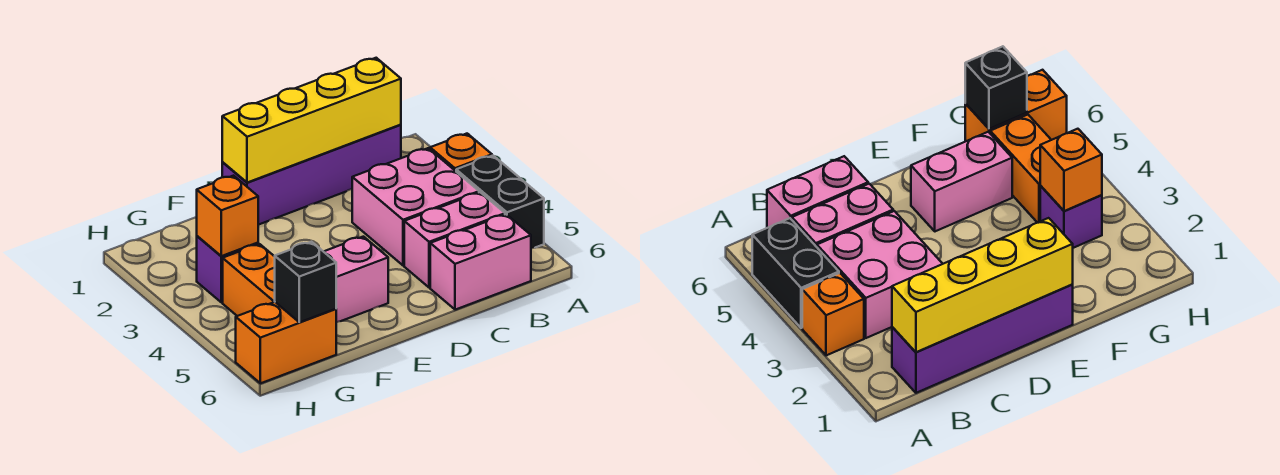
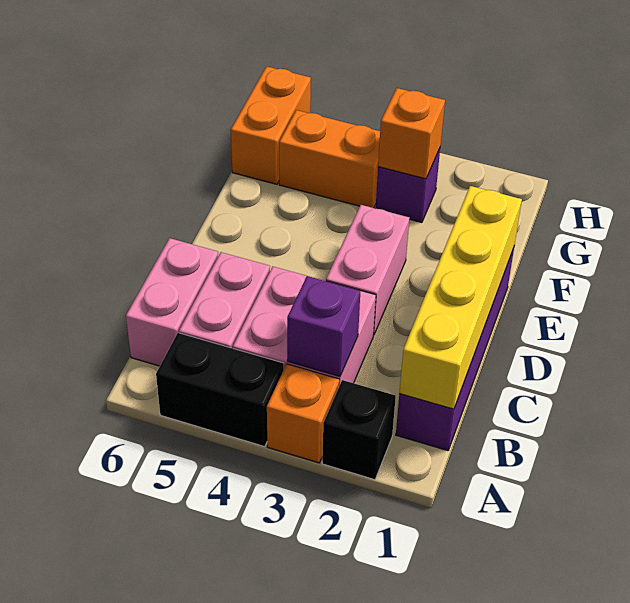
none -> purple 1x1 brick [287,276,360,376]
pink 1x2 brick [324,237,388,322] -> pink 1x2 brick moved to [326,205,410,335]
black 1x1 brick [275,242,336,322] -> black 1x1 brick moved to [322,380,396,480]

